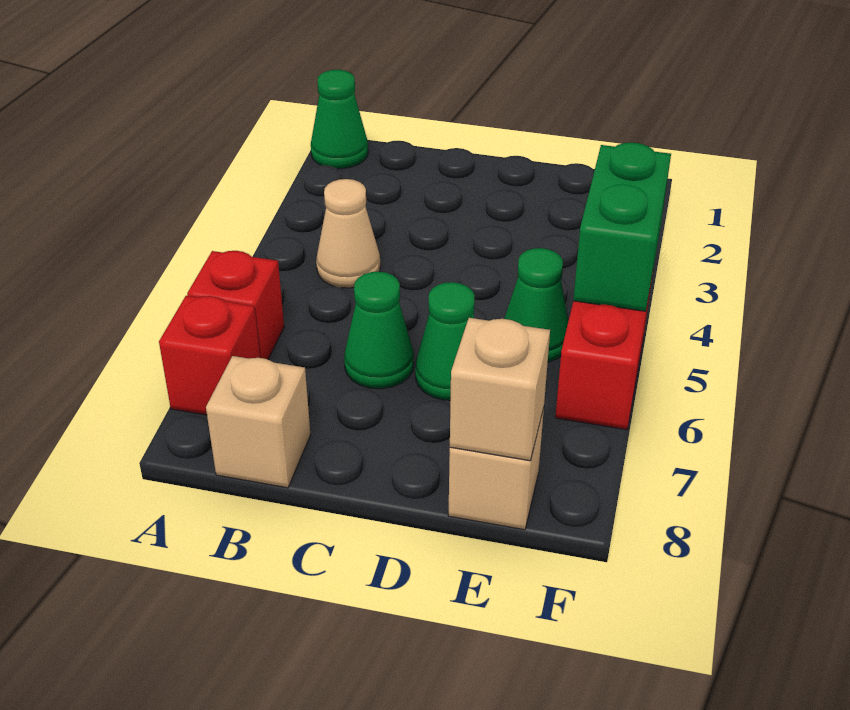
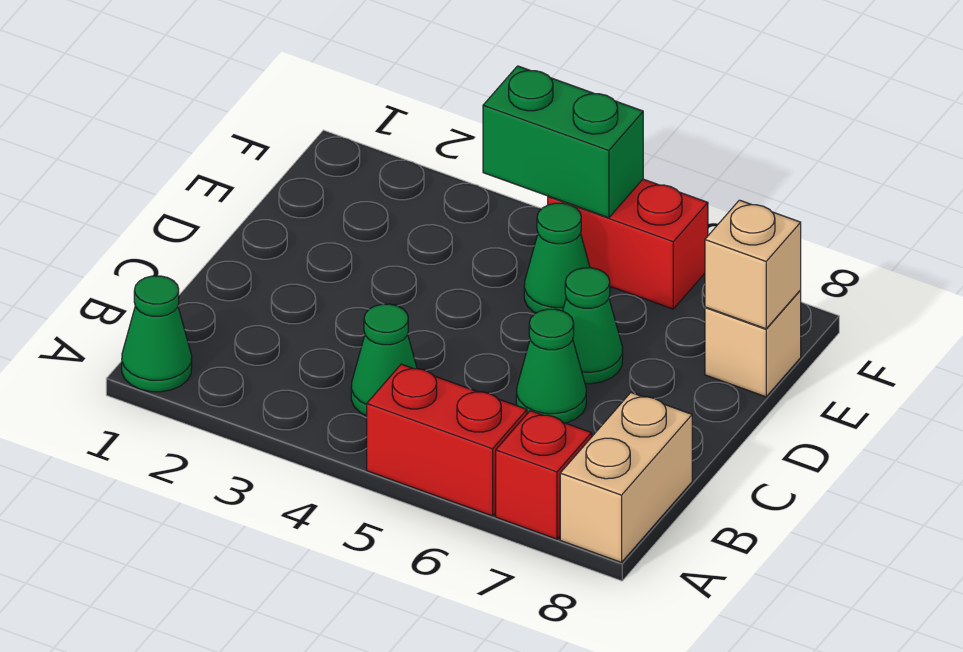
red 1x1 brick [187,251,284,359] -> red 1x2 brick [367,364,527,516]
tan 1x1 cone [316,179,380,288] -> green 1x1 cone [351,304,417,416]
tan 1x1 brick [206,356,310,488] -> tan 1x2 brick [560,393,692,562]

